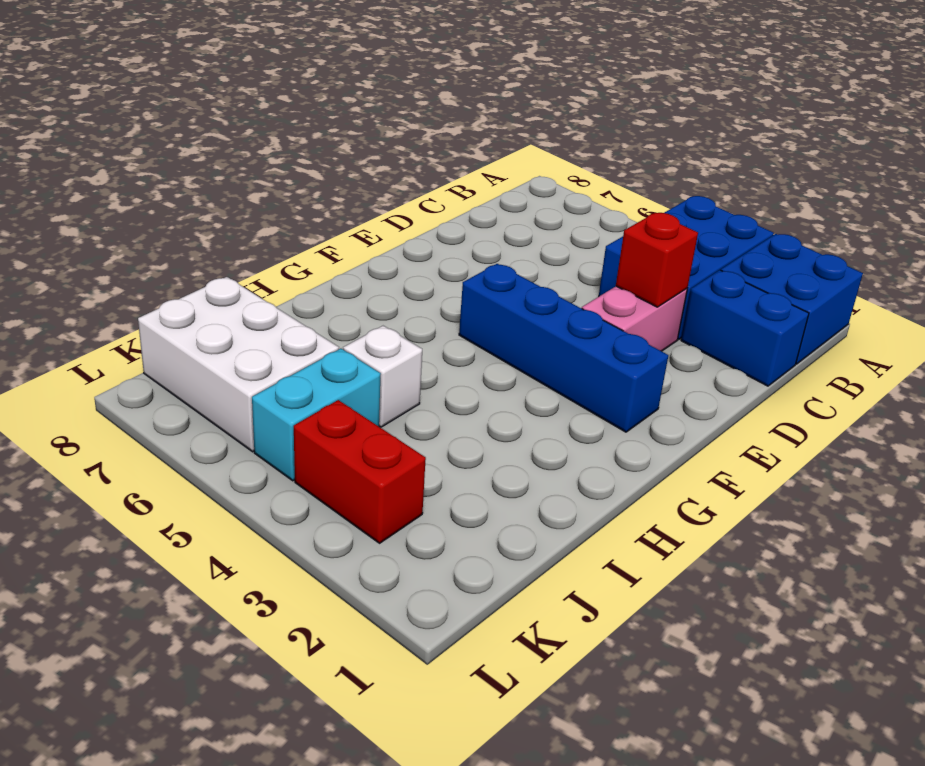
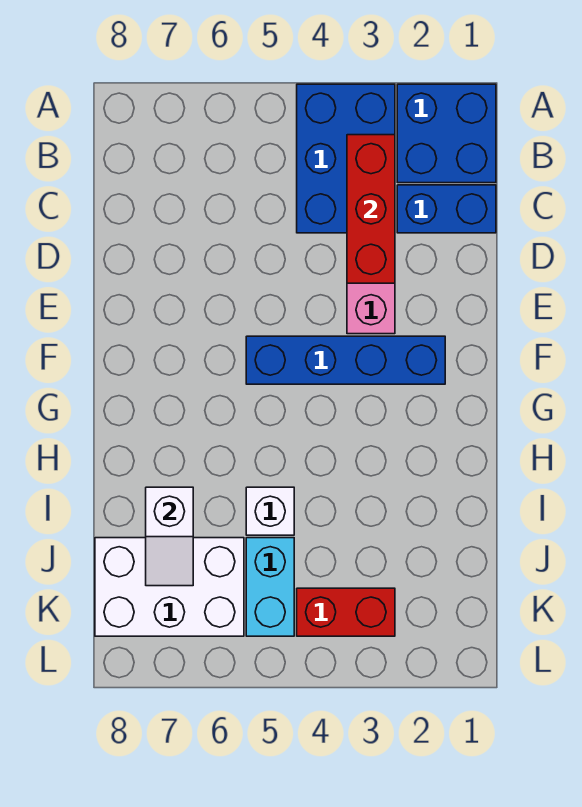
red 1x1 brick [616,213,698,307] -> red 1x3 brick [347,135,395,283]
none -> white 1x2 slope [146,487,193,586]

